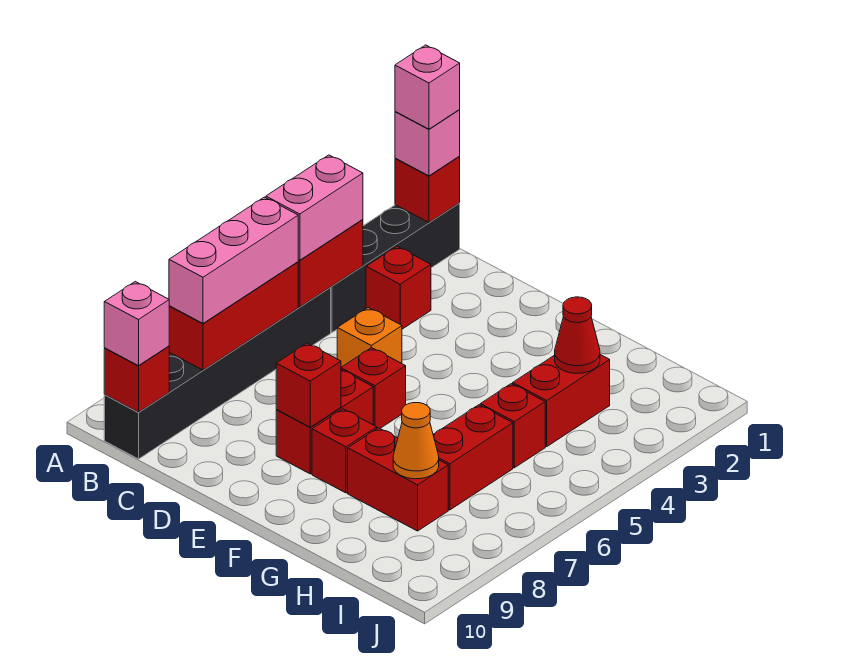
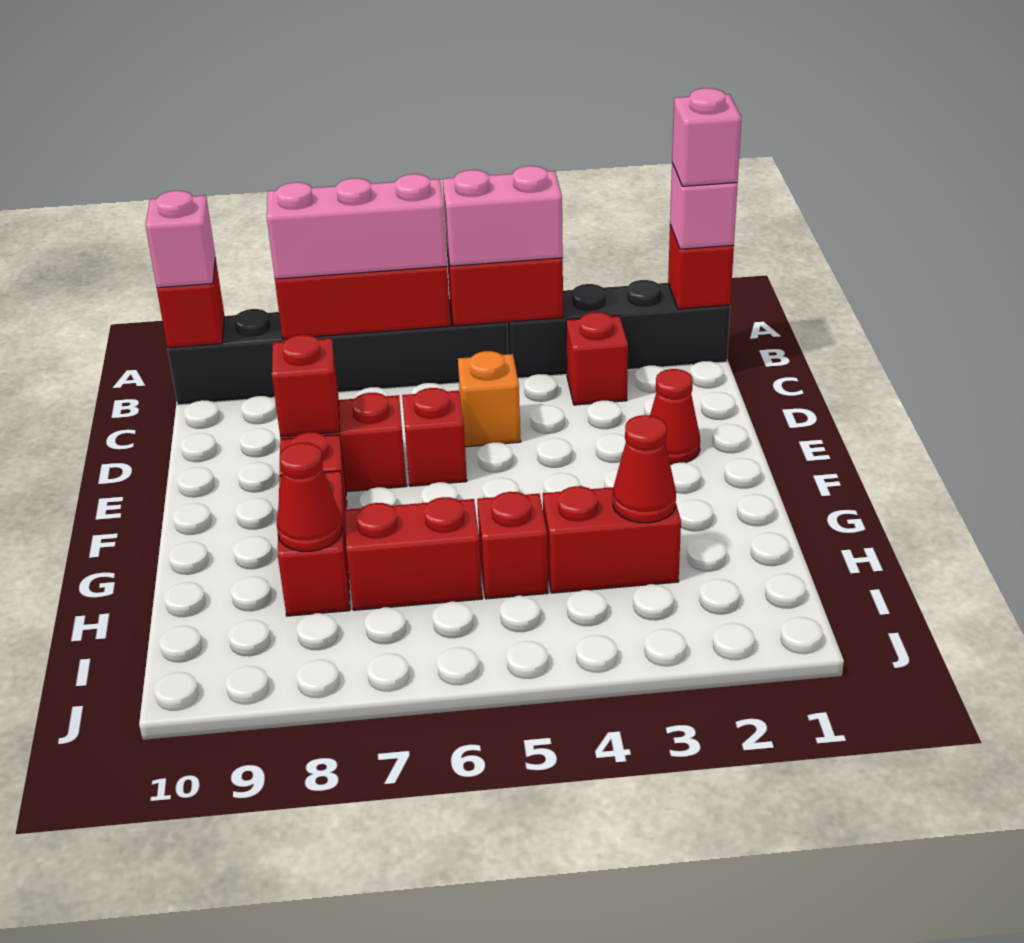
none -> red 1x1 cone [650,369,700,464]
orange 1x1 cone [393,403,439,479] -> red 1x1 cone [276,443,342,551]

